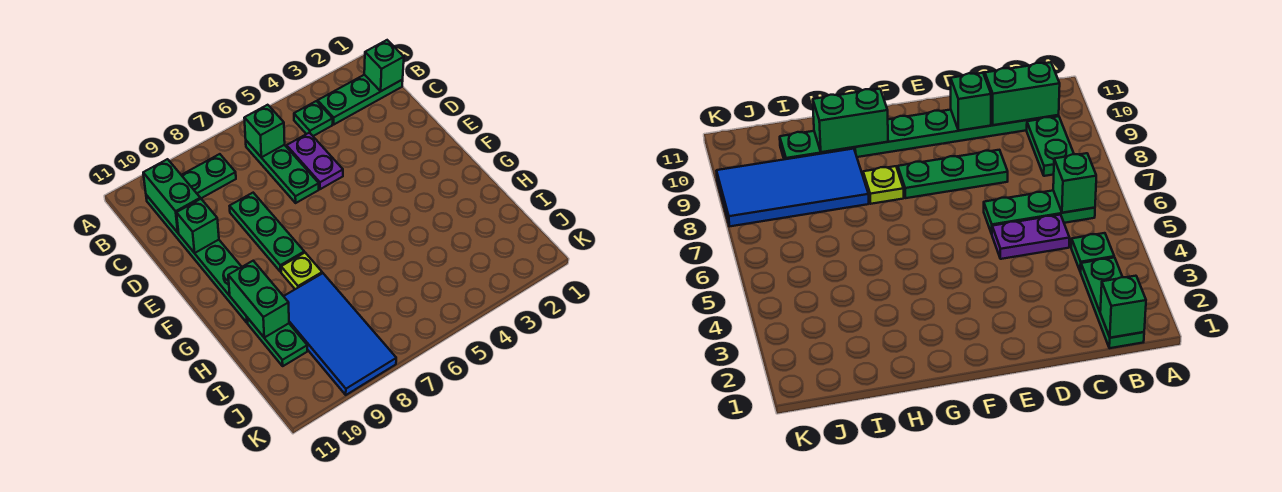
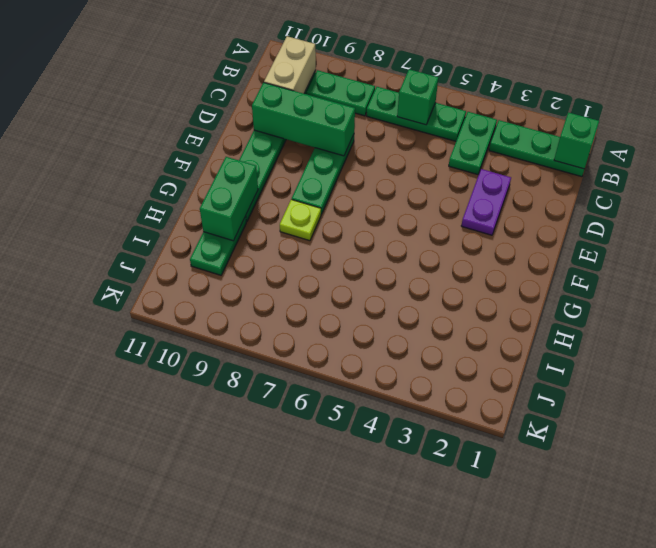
green 1x1 plate [294,101,333,136] -> green 1x2 plate [449,112,497,175]
green 1x3 plate [246,141,319,203] -> green 1x3 plate turned to [366,87,466,141]
green 1x2 brick [143,159,200,232] -> tan 1x2 brick [264,36,316,94]
purple 1x2 plate [287,133,343,189] -> purple 1x2 plate moved to [461,169,511,235]
green 1x1 brick [177,199,219,253] -> green 1x3 brick [252,82,355,156]
blue 2x4 tile [284,273,396,395] -> none

